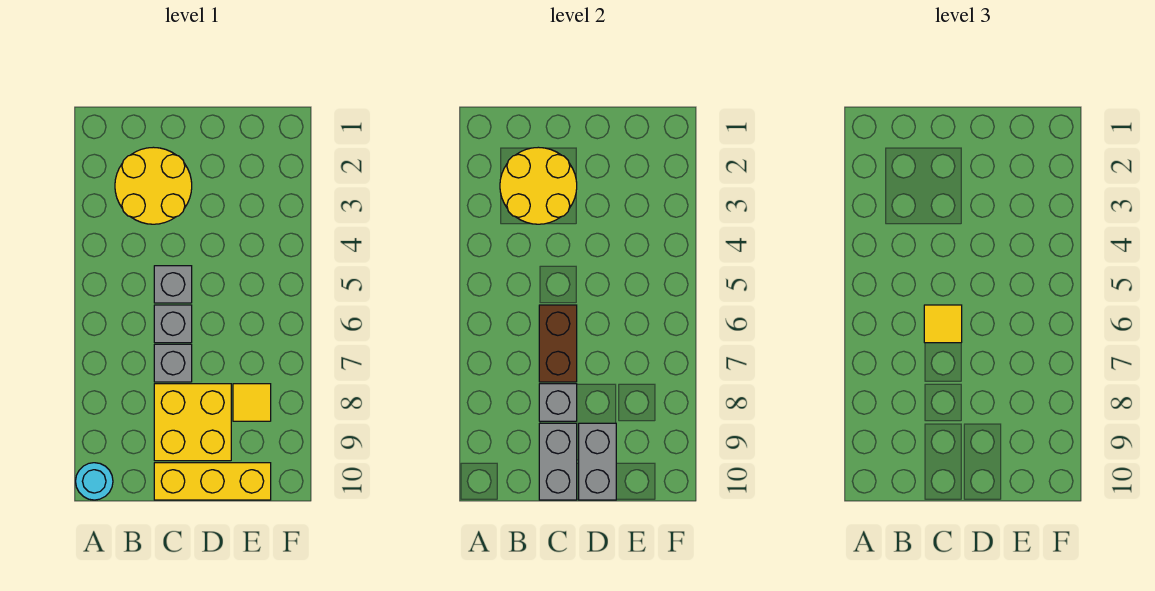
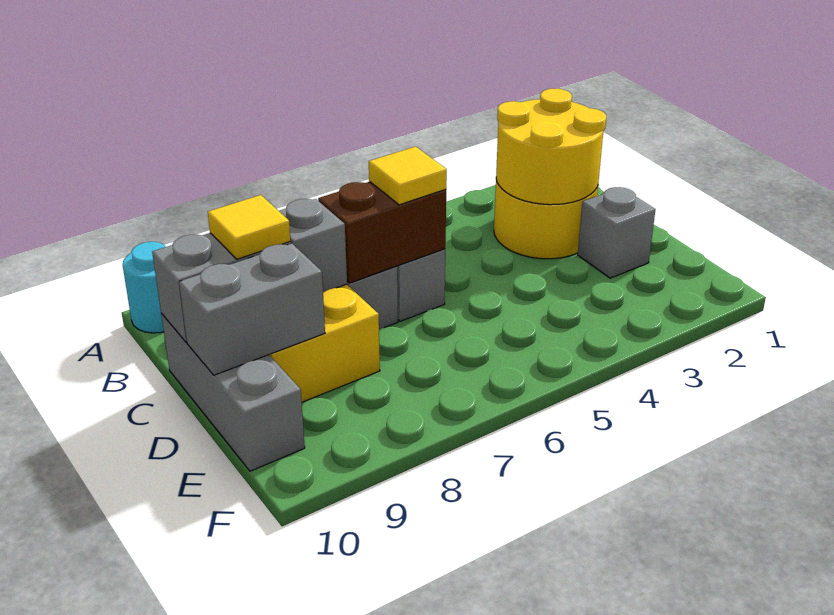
grey 1x1 brick [154,266,192,303] -> grey 1x1 brick moved to [578,187,656,278]
yellow 1x3 brick [154,463,271,500] -> grey 1x3 brick [161,314,305,471]
yellow 1x1 tile [233,384,271,421] -> yellow 1x1 tile moved to [208,195,291,259]

